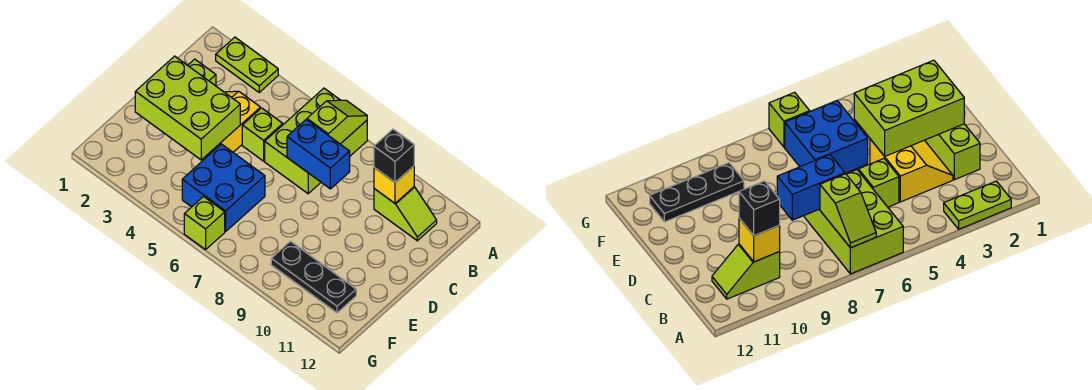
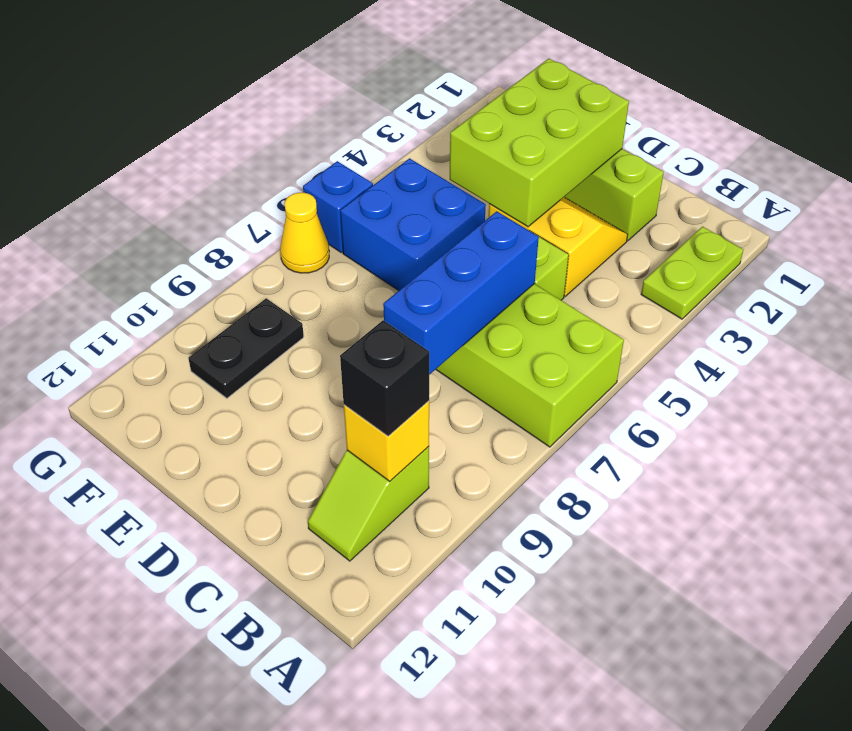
lime 1x2 slope [307,100,367,144] -> none
blue 1x2 brick [287,120,350,189] -> blue 1x3 brick [383,211,539,375]
black 1x3 plate [271,241,356,313] -> black 1x2 plate [188,298,304,398]
lime 1x1 brick [184,197,225,250] -> blue 1x1 brick [303,161,373,253]
none -> yellow 1x1 cone [280,193,329,273]

